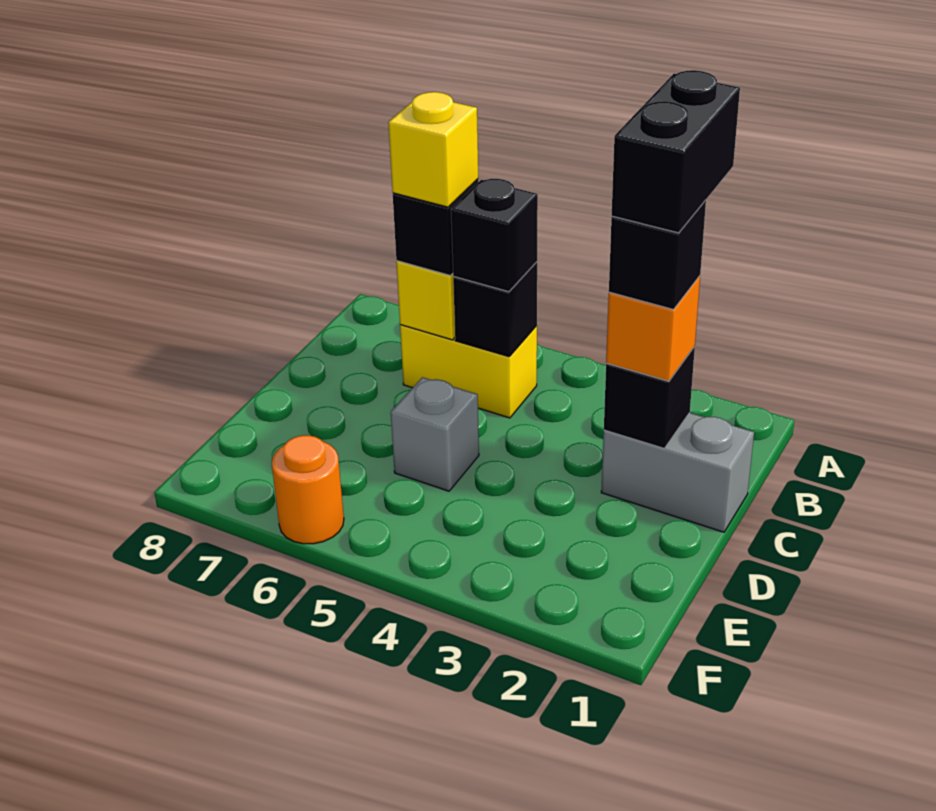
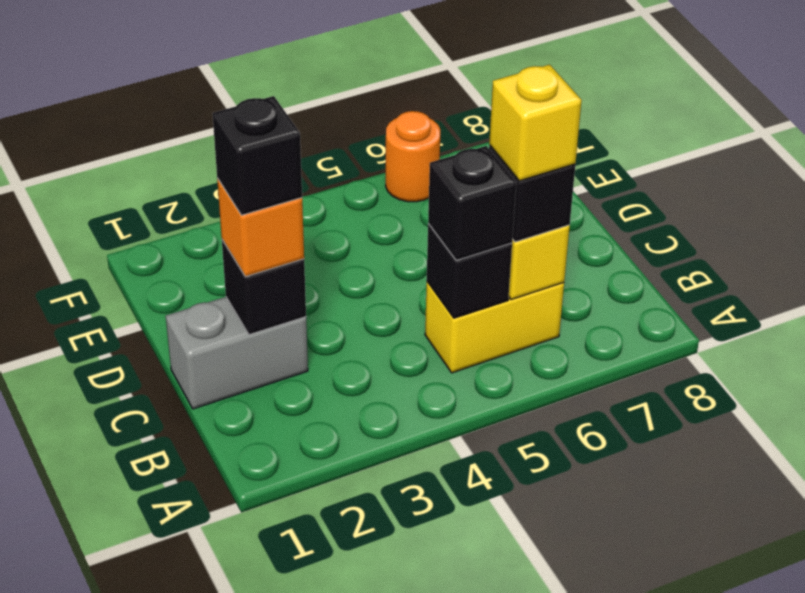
black 1x2 brick [612,70,740,233] -> none
grey 1x1 brick [391,377,479,491] -> none

